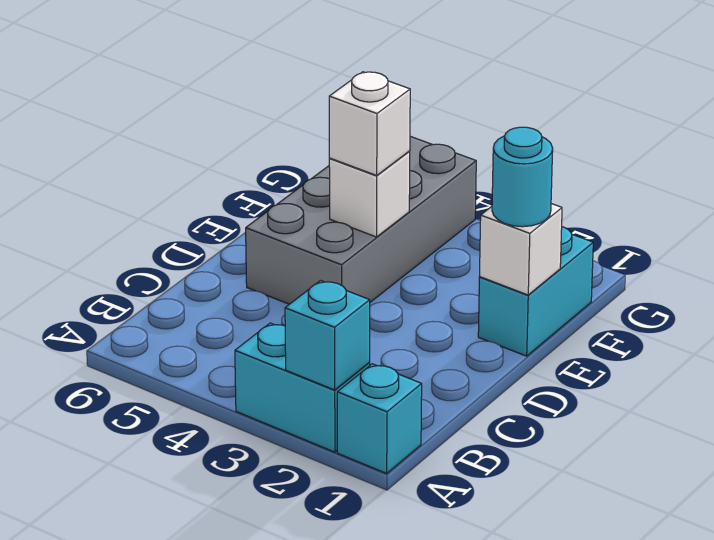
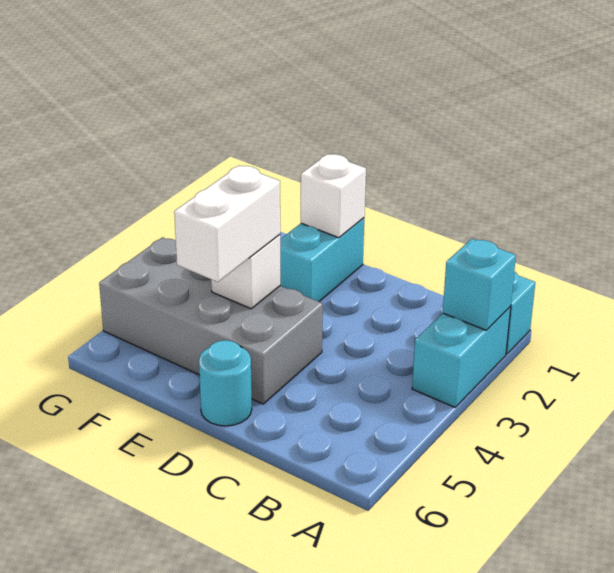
cyan 1x2 brick [478,227,593,356] -> cyan 1x2 brick turned to [280,218,364,302]
cyan 1x1 round brick [492,127,553,227] -> cyan 1x1 round brick moved to [199,340,252,426]
white 1x1 brick [329,72,410,175] -> white 1x2 brick [174,166,280,282]

